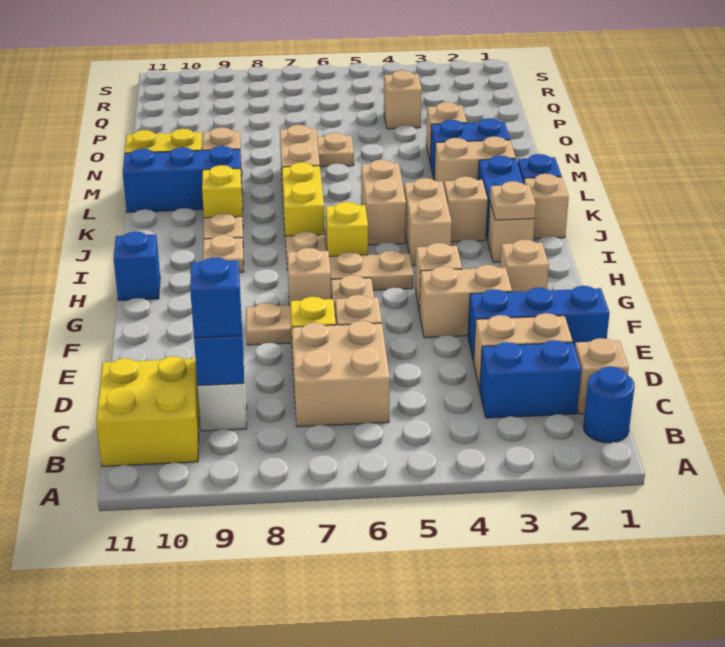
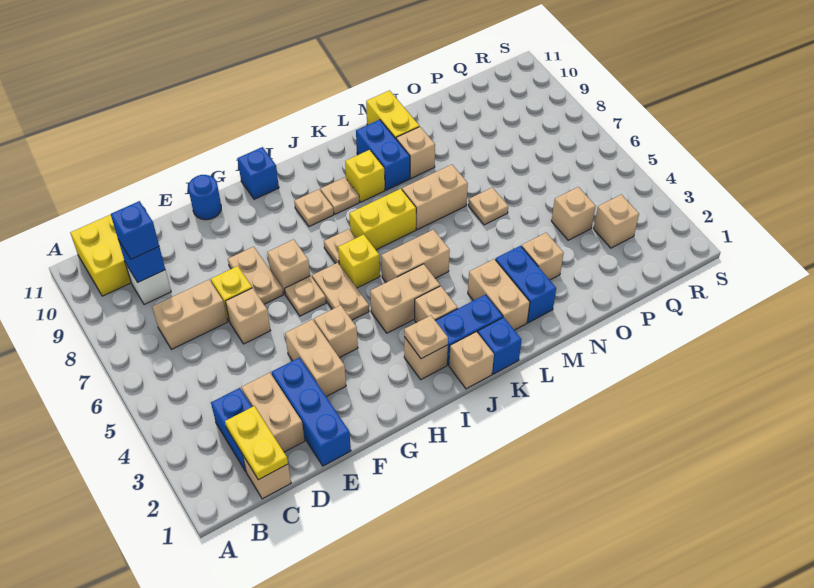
blue 1x1 round brick [583,366,635,443] -> blue 1x1 round brick moved to [188,175,221,220]
none -> yellow 1x2 plate [225,406,288,480]
tan 2x2 brick [292,321,390,427] -> tan 1x2 brick [152,280,227,349]
tan 1x1 brick [500,240,549,292] -> tan 1x1 brick moved to [594,195,639,248]
blue 1x3 brick [123,146,242,212] -> blue 1x2 brick [356,120,410,190]

